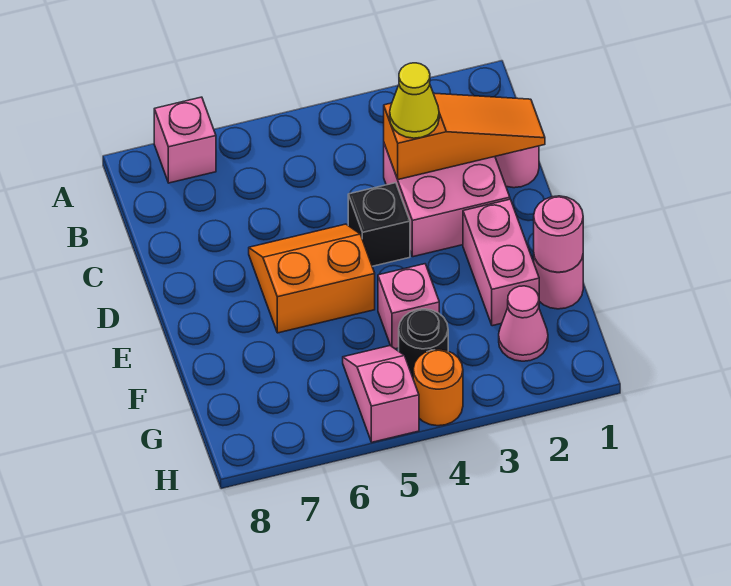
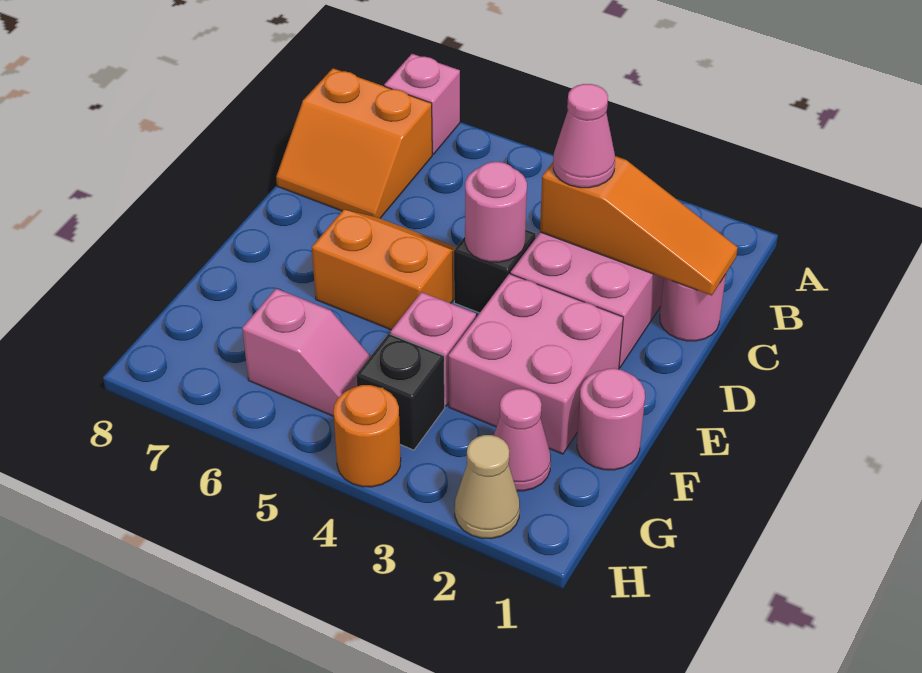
none -> orange 2x2 slope [276,68,432,218]
yellow 1x1 cone [390,63,439,138] -> pink 1x1 cone [553,84,615,188]
pink 1x2 brick [463,199,539,326] -> pink 2x2 brick [448,274,623,454]
pink 1x1 round brick [534,196,583,272] -> pink 1x1 round brick moved to [465,162,527,262]
black 1x1 round brick [399,309,448,377] -> black 1x1 brick [356,334,445,450]
pink 1x2 slope [343,346,419,442] -> pink 1x2 slope turned to [242,289,371,416]
none -> tan 1x1 cone [455,435,520,539]

